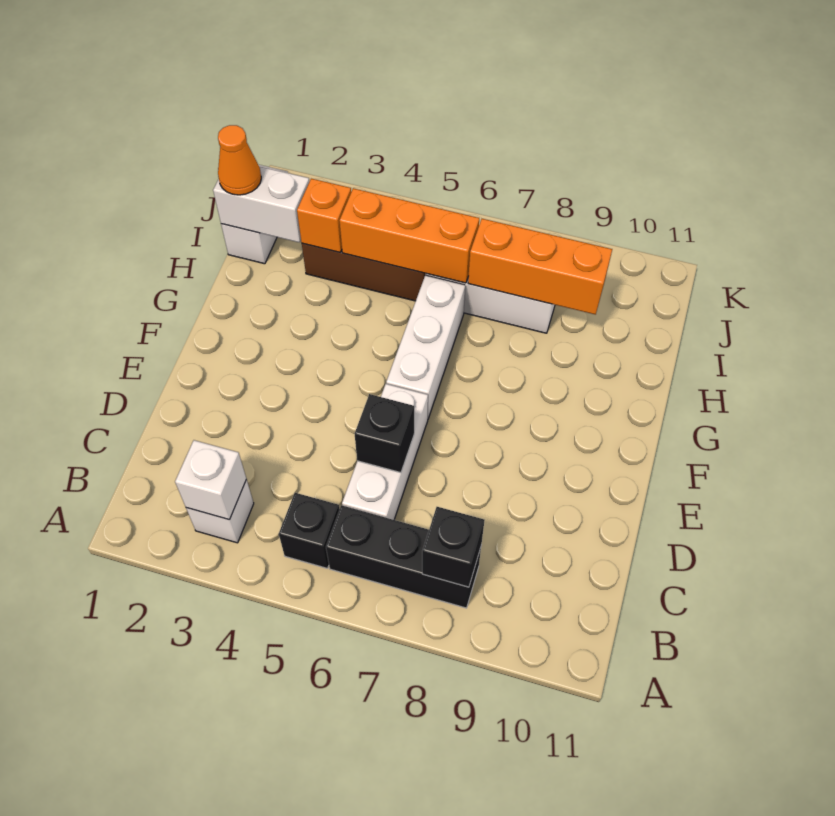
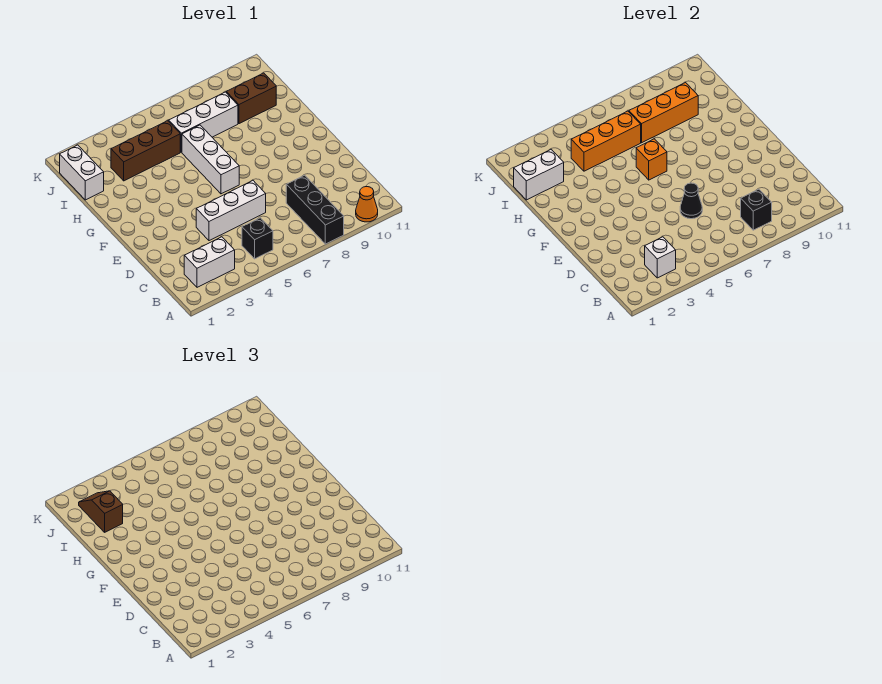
white 1x1 brick [186,480,254,543] -> white 1x2 brick [184,237,235,287]
black 1x3 brick [326,505,481,608] -> black 1x3 brick turned to [286,175,344,244]
white 1x3 brick [342,384,428,520] -> white 1x3 brick turned to [196,181,266,241]
black 1x1 brick [355,394,414,473] -> black 1x1 cone [680,183,702,219]
orange 1x1 cone [218,125,261,195] -> orange 1x1 cone moved to [356,187,378,222]
none -> brown 1x2 slope [79,491,123,532]
orange 1x1 brick [297,179,351,252] -> orange 1x1 brick moved to [636,139,667,180]
none -> brown 1x2 brick [226,73,276,124]

